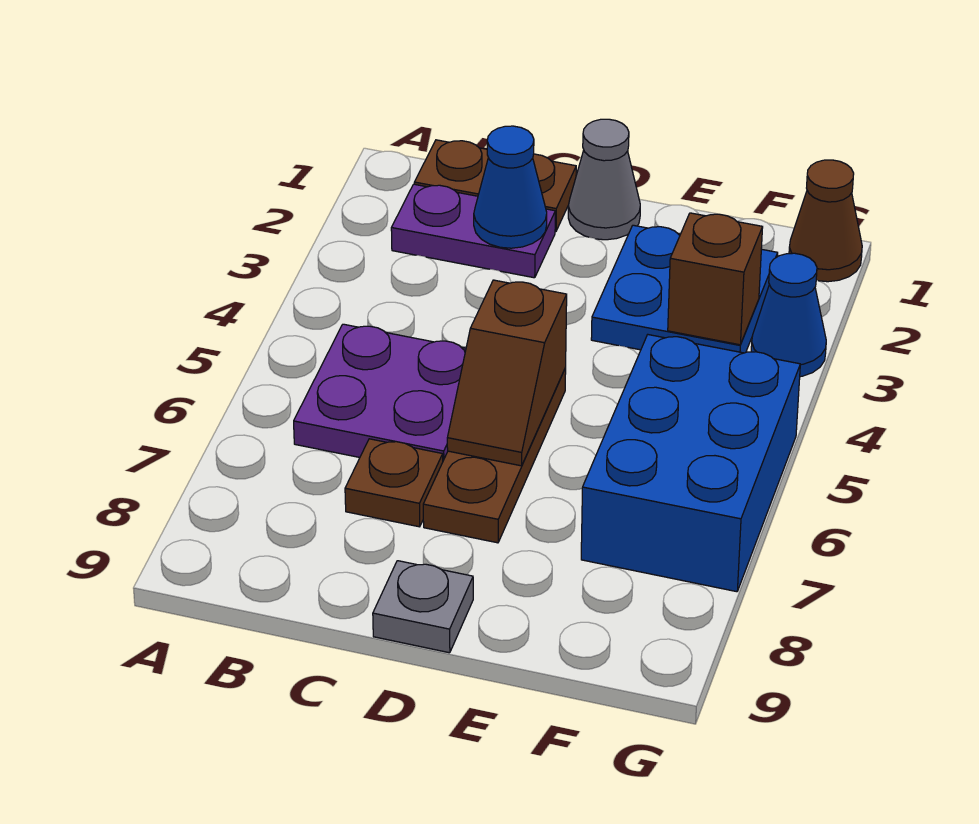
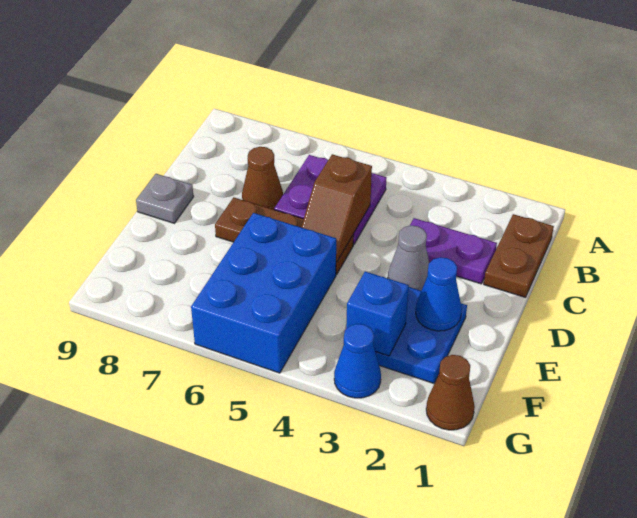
purple 1x2 plate [391,184,555,278] -> purple 1x2 plate turned to [410,218,497,284]
blue 1x1 cone [474,126,547,248] -> blue 1x1 cone moved to [416,257,462,331]
brown 1x1 plate [345,439,443,527] -> brown 1x1 cone [242,147,283,209]
grey 1x1 cone [568,119,640,240] -> grey 1x1 cone moved to [388,225,429,291]
brown 1x2 slope [447,280,567,466] -> brown 1x2 slope turned to [301,154,372,262]
brown 1x1 brick [668,213,763,345] -> blue 1x1 brick [346,272,409,356]
blue 2x3 brick [581,335,800,592] -> blue 2x3 brick turned to [191,213,336,373]

